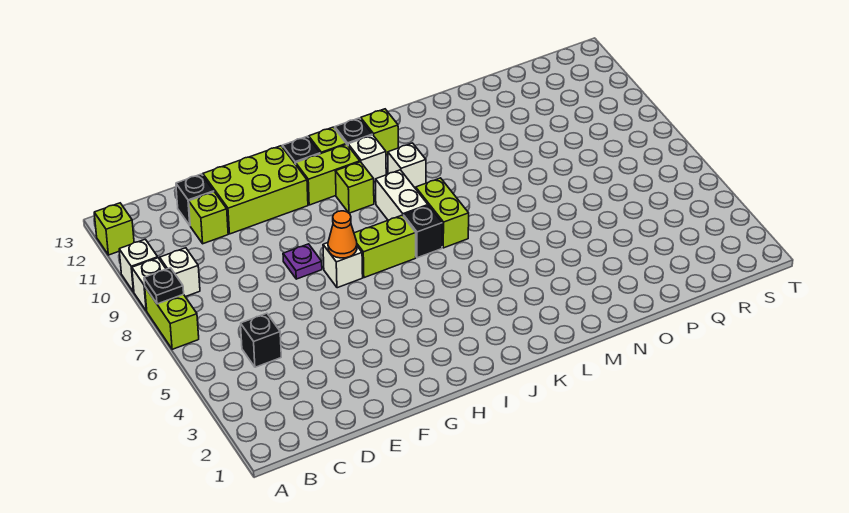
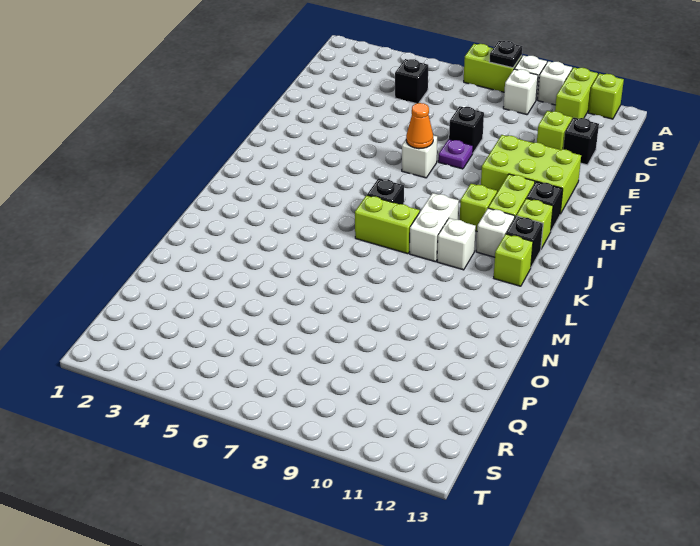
none -> black 1x1 brick [449,106,484,153]
lime 2x3 brick [203,146,308,234] -> lime 2x3 brick turned to [481,135,581,214]
lime 1x2 brick [354,215,416,278] -> lime 1x2 brick moved to [555,68,598,119]
white 1x2 brick [376,170,428,220] -> white 1x2 brick turned to [410,193,459,262]

